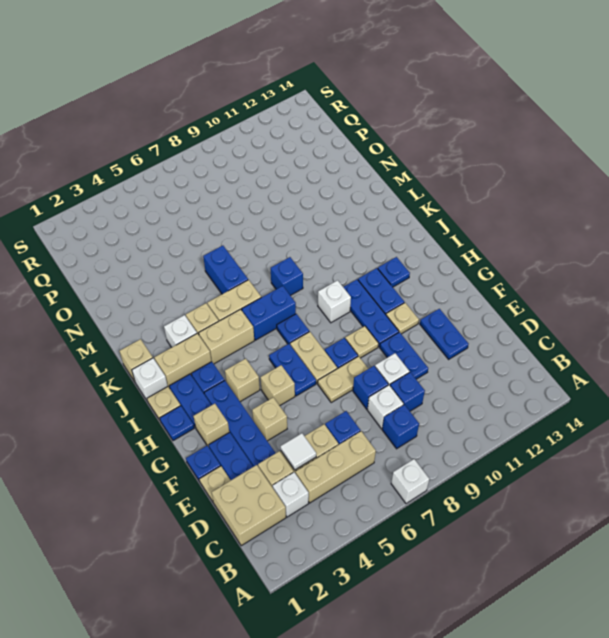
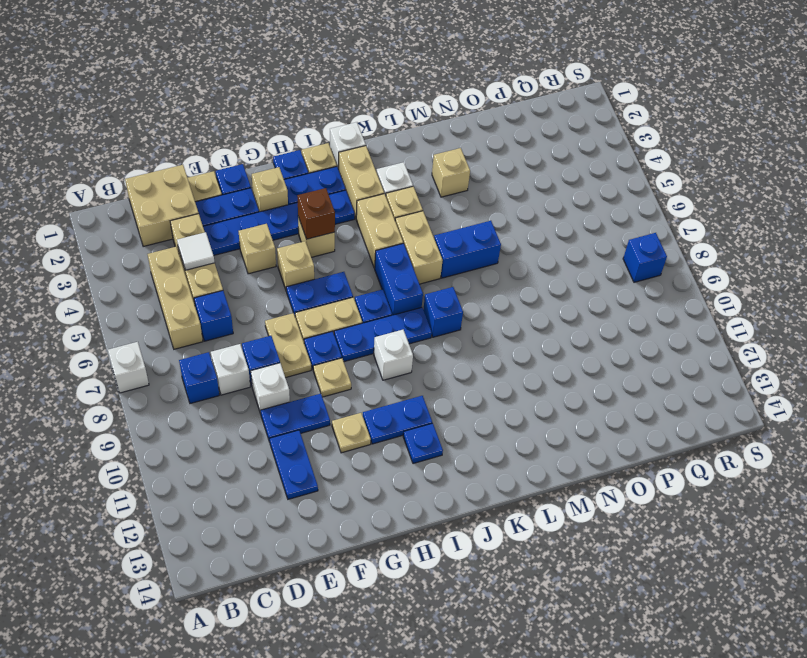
white 1x1 brick [273,472,309,517] -> none
blue 1x1 brick [390,372,425,411] -> blue 1x1 brick moved to [623,233,667,282]
blue 1x2 plate [420,309,469,359] -> blue 1x2 plate turned to [270,430,318,499]
blue 1x3 plate [343,279,399,347] -> blue 1x3 plate moved to [334,307,432,362]
none -> brown 1x1 brick [297,188,335,239]
tan 1x1 brick [120,339,153,382] -> tan 1x1 brick moved to [432,148,470,197]

